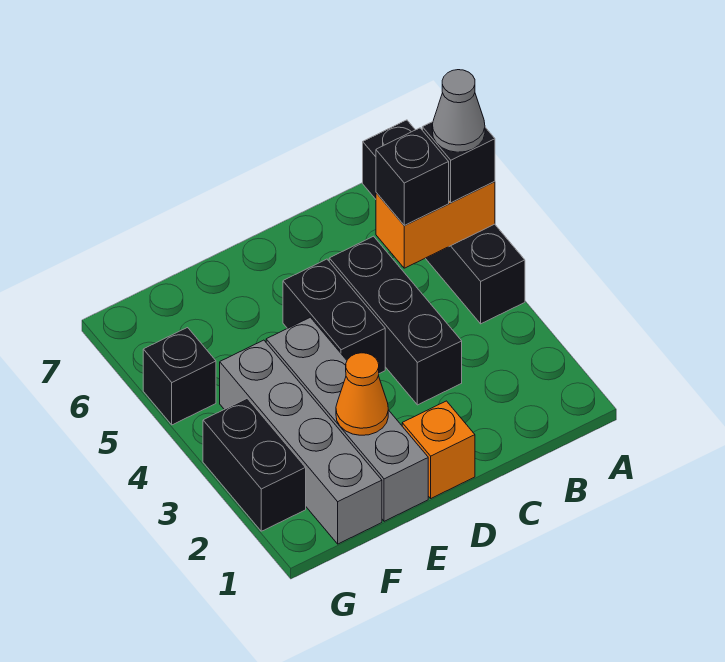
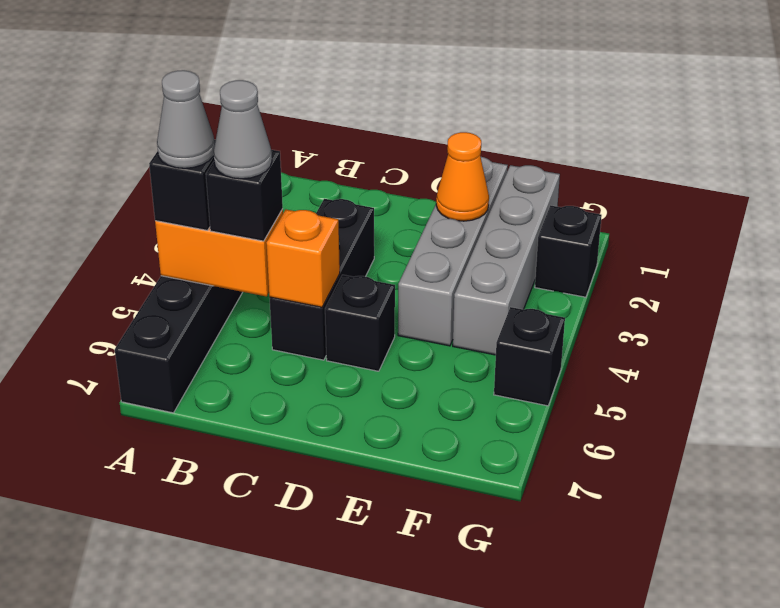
none -> grey 1x1 cone [214,80,272,179]
orange 1x1 brick [402,401,475,498] -> orange 1x1 brick moved to [266,209,340,307]
black 1x2 brick [283,259,385,374] -> black 1x1 brick [325,275,395,371]
black 1x2 brick [203,398,306,531] -> black 1x1 brick [535,205,602,297]

